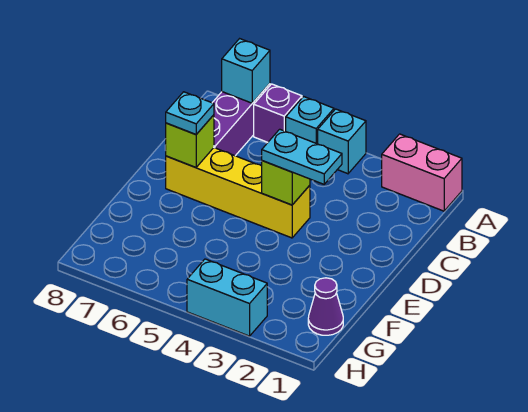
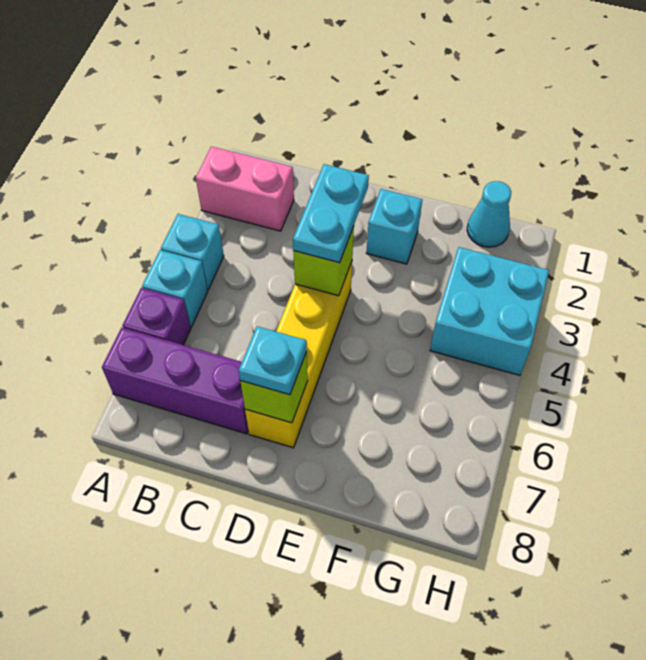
pink 1x2 brick [382,134,462,211] -> pink 1x2 brick turned to [196,147,294,231]
cyan 1x1 brick [222,39,270,103] -> cyan 1x1 brick moved to [366,189,422,264]
purple 1x1 cone [308,278,343,335] -> cyan 1x1 cone [467,181,511,247]
cyan 1x2 brick [187,259,267,336] -> cyan 2x2 brick [430,247,549,375]

